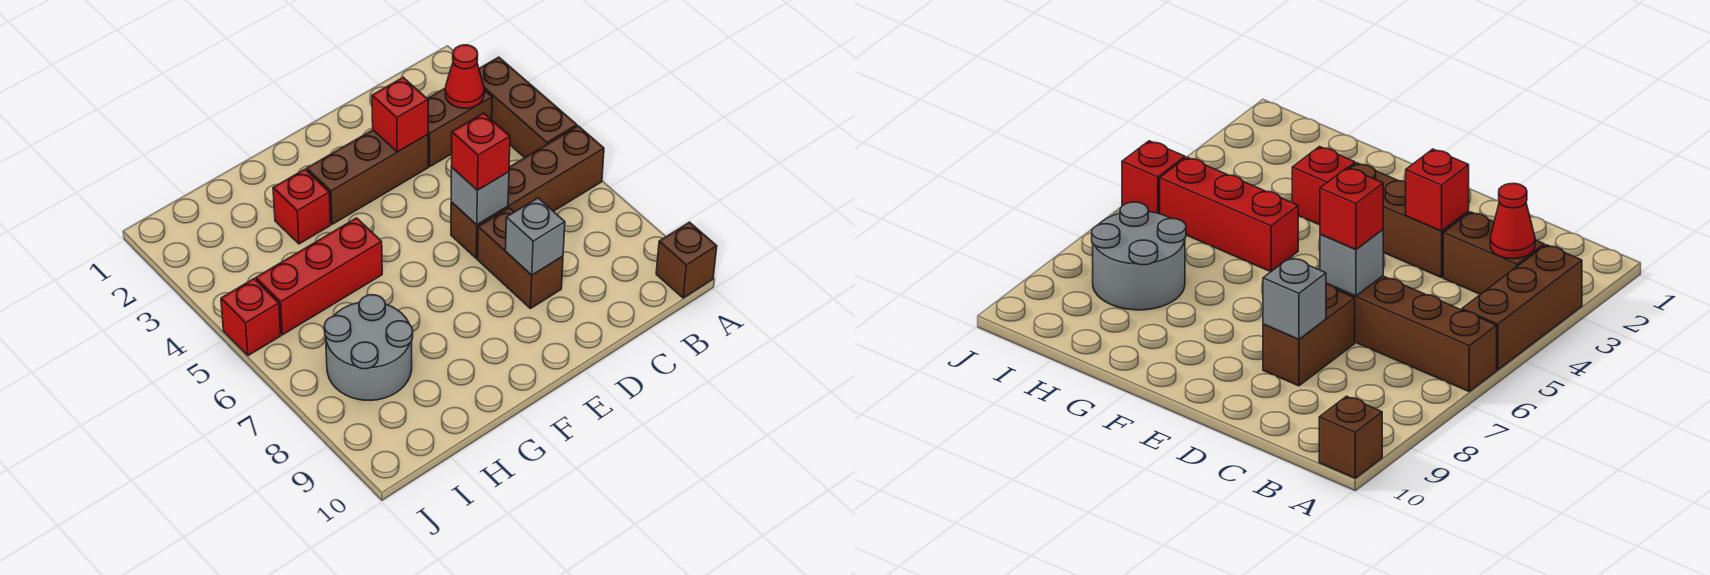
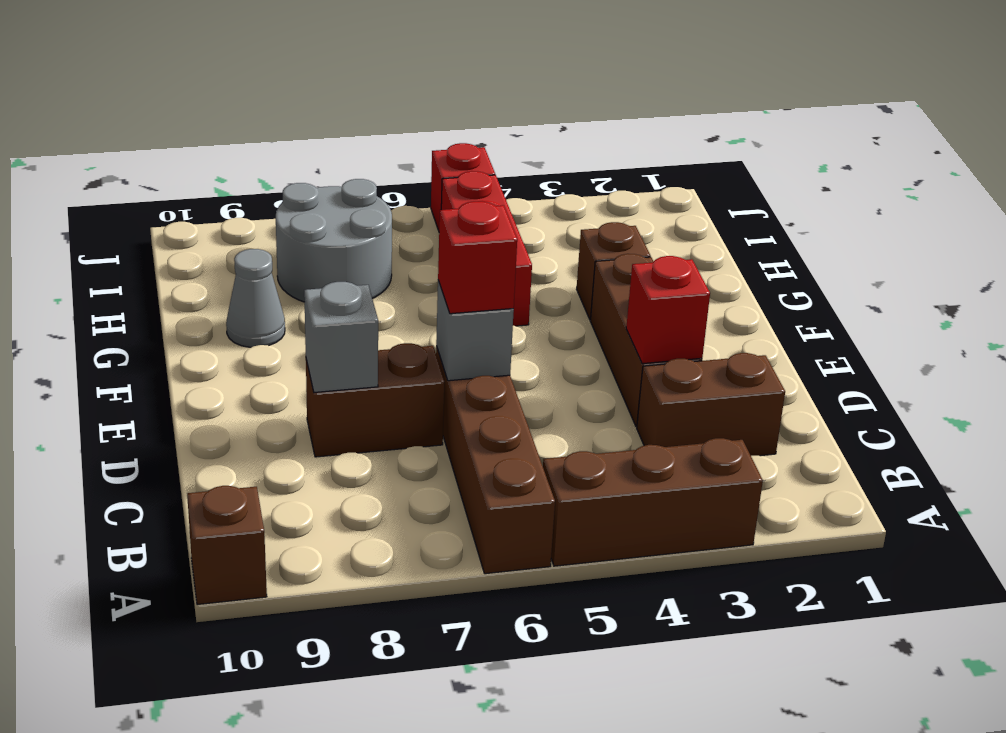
brown 1x2 brick [427,88,492,167] -> brown 1x2 brick turned to [637,353,785,456]
red 1x1 cone [445,45,484,108] -> none
red 1x1 brick [273,169,331,244] -> brown 1x1 brick [577,222,651,320]
none -> grey 1x1 cone [226,249,285,347]

